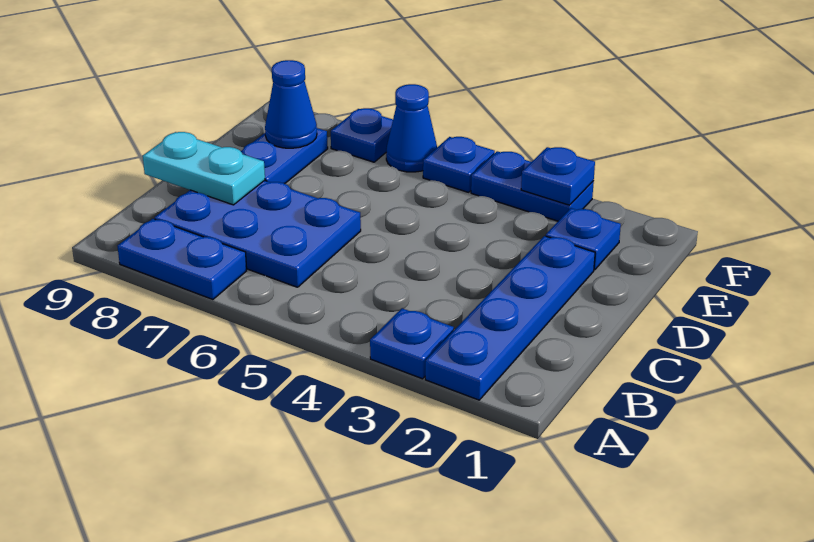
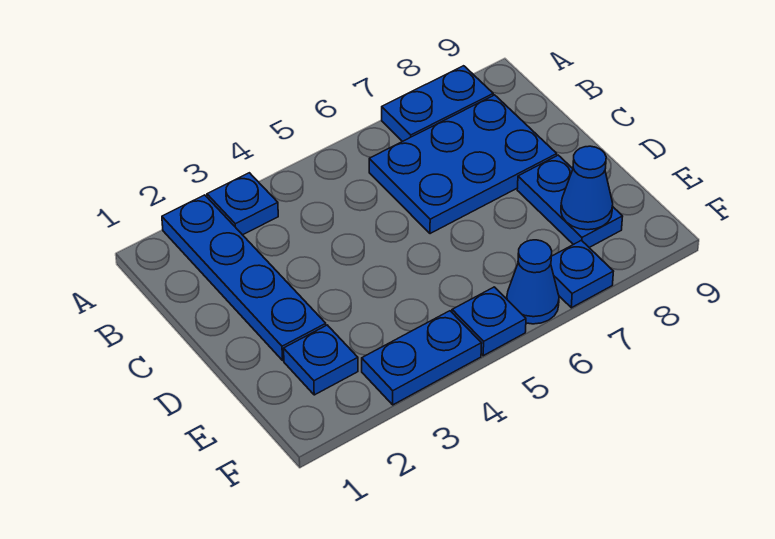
cyan 1x2 plate [143,132,265,205] -> none
blue 1x1 plate [521,147,595,205] -> none

